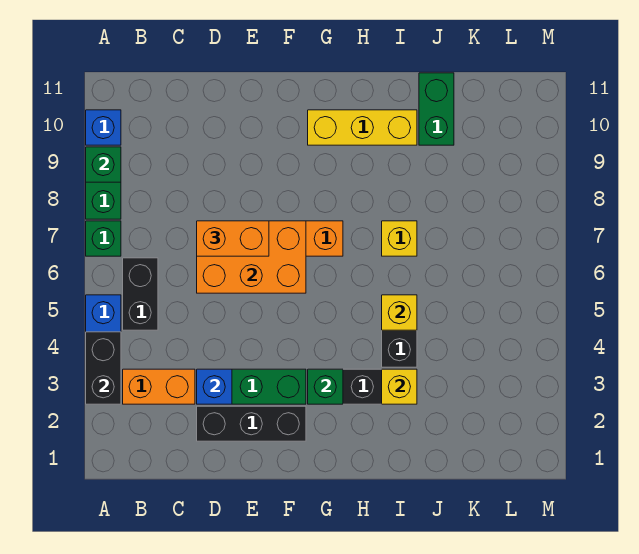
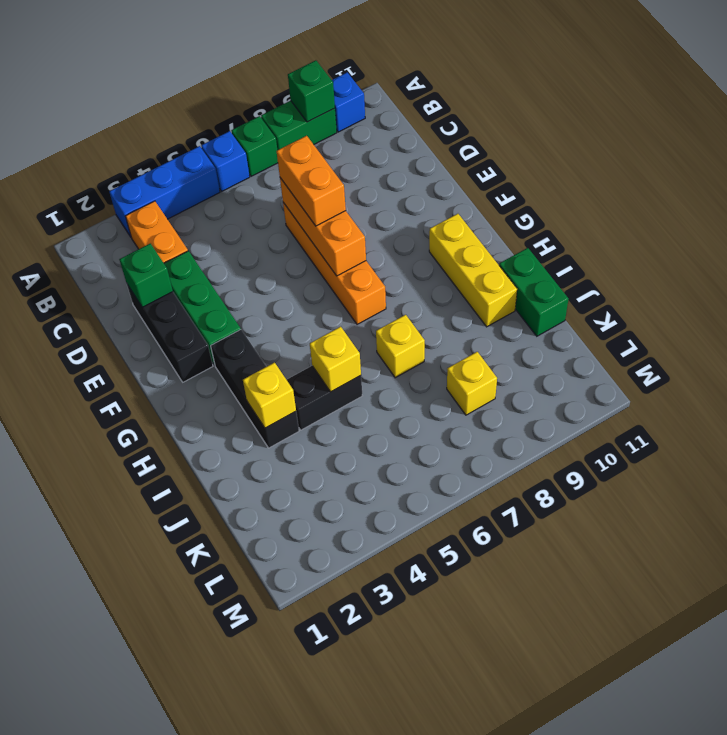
black 1x2 brick [86,332,121,404] -> none
black 1x2 brick [123,258,158,330] -> none
blue 1x1 brick [197,369,232,404] -> blue 1x1 brick moved to [201,131,250,191]
orange 2x3 brick [197,221,306,293] -> orange 1x3 brick [280,178,366,276]
green 1x1 brick [308,369,343,404] -> green 1x1 brick moved to [119,243,173,307]
green 1x2 brick [419,73,454,145] -> green 1x2 brick turned to [499,248,568,336]
none -> yellow 1x1 brick [447,352,497,415]

